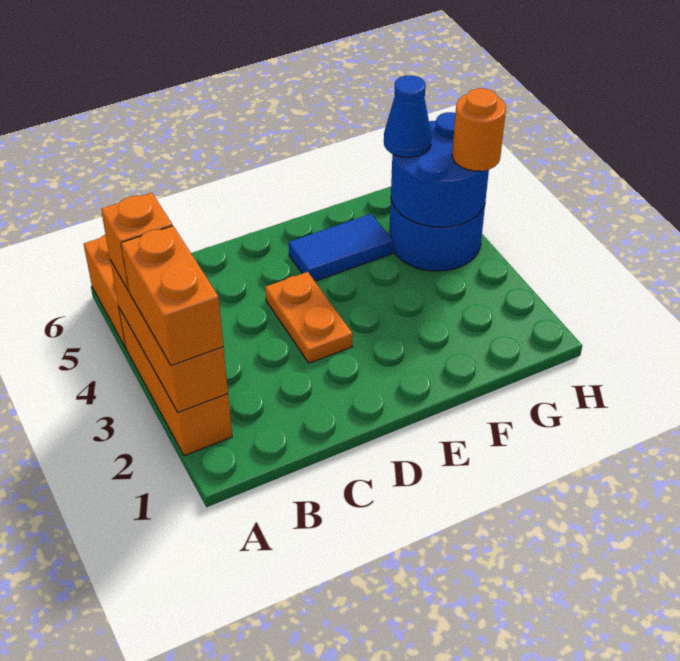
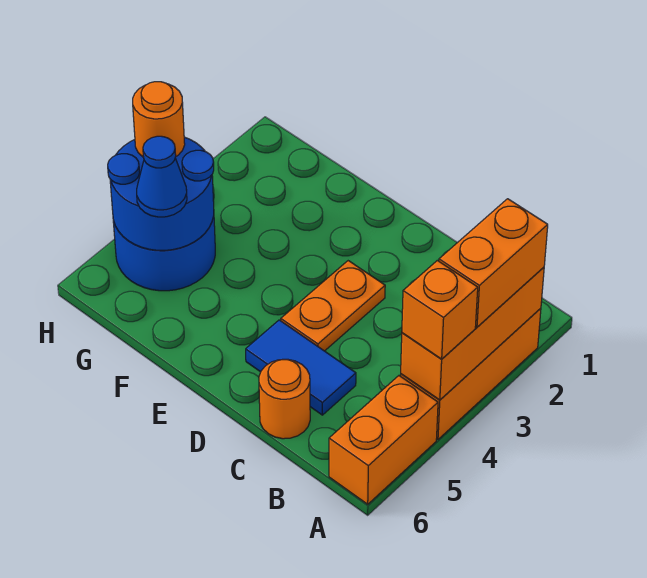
none -> orange 1x1 round brick [259,359,310,439]
blue 1x2 tile [289,214,393,281] -> blue 1x2 tile moved to [246,320,356,415]

